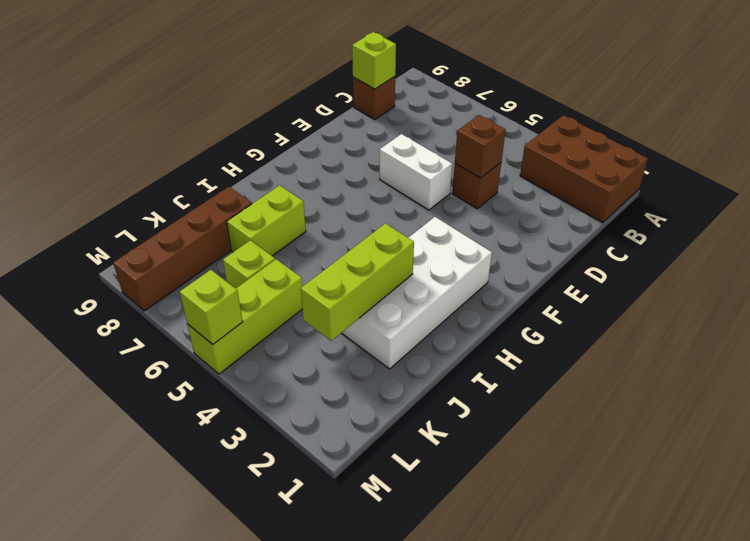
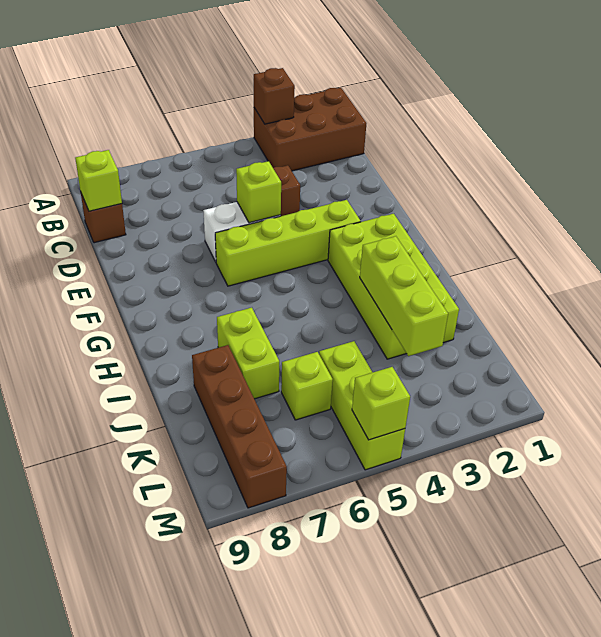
brown 1x1 brick [455,115,506,178] -> brown 1x1 brick moved to [254,68,295,124]
none -> lime 1x1 brick [236,161,281,223]
none -> lime 1x4 brick [215,200,361,286]
white 2x4 brick [342,217,492,369] -> lime 2x4 brick [328,214,459,359]

